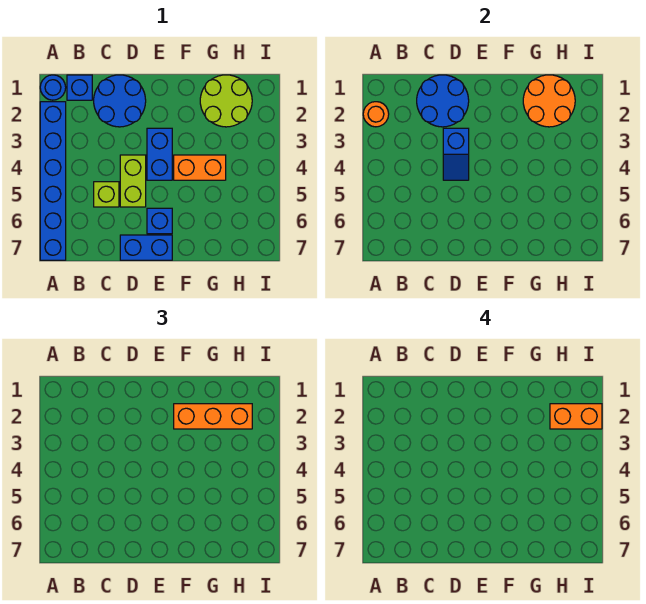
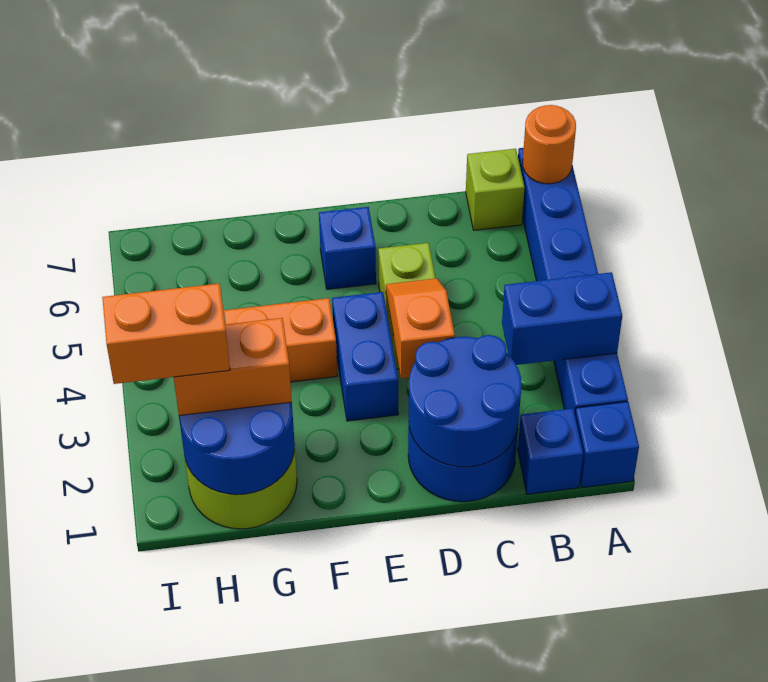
blue 1x1 round brick [40,75,66,100] -> blue 1x1 brick [575,402,639,488]
orange 1x1 round brick [363,102,389,127] -> orange 1x1 round brick moved to [523,105,576,184]
lime 1x1 brick [94,182,119,207] -> lime 1x1 brick moved to [466,149,525,230]
blue 1x2 slope [443,128,469,180] -> orange 1x2 slope [386,278,455,379]
blue 1x2 brick [120,235,172,260] -> blue 1x2 brick moved to [502,272,622,365]
orange 1x3 brick [174,404,252,429] -> orange 1x2 brick [173,318,292,415]
orange 2x2 round brick [523,75,575,127] -> blue 2x2 round brick [179,402,295,495]

